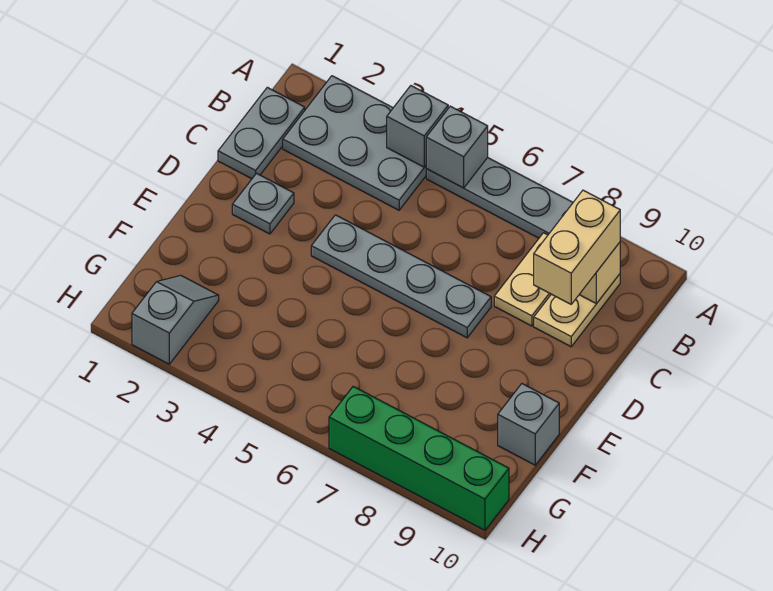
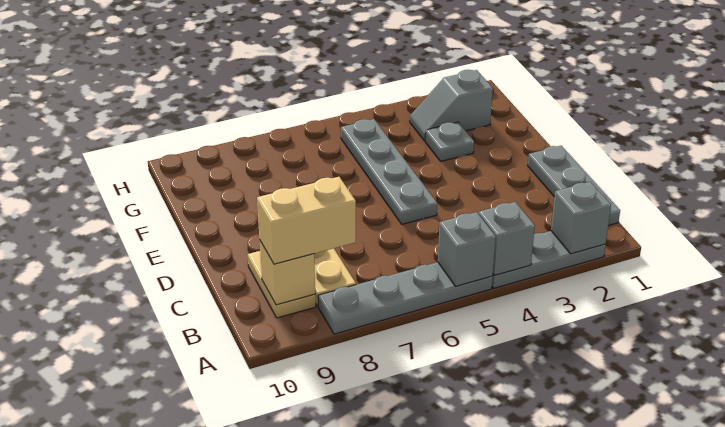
grey 2x3 plate [283,76,426,210] -> grey 1x3 plate [492,231,606,288]
grey 1x2 plate [218,87,305,179] -> grey 1x3 plate [528,146,620,225]
tan 1x2 brick [534,190,620,304] -> tan 1x2 brick turned to [257,177,356,264]
grey 1x1 plate [232,173,294,234] -> grey 1x1 plate moved to [425,122,474,161]
grey 1x4 plate [311,215,491,338] -> grey 1x4 plate turned to [341,119,437,224]
grey 1x1 brick [498,384,559,465] -> grey 1x1 brick moved to [551,182,611,254]
grey 1x2 slope [132,275,219,364] -> grey 1x2 slope turned to [410,70,493,141]
green 1x4 brick [329,386,509,530] -> none

